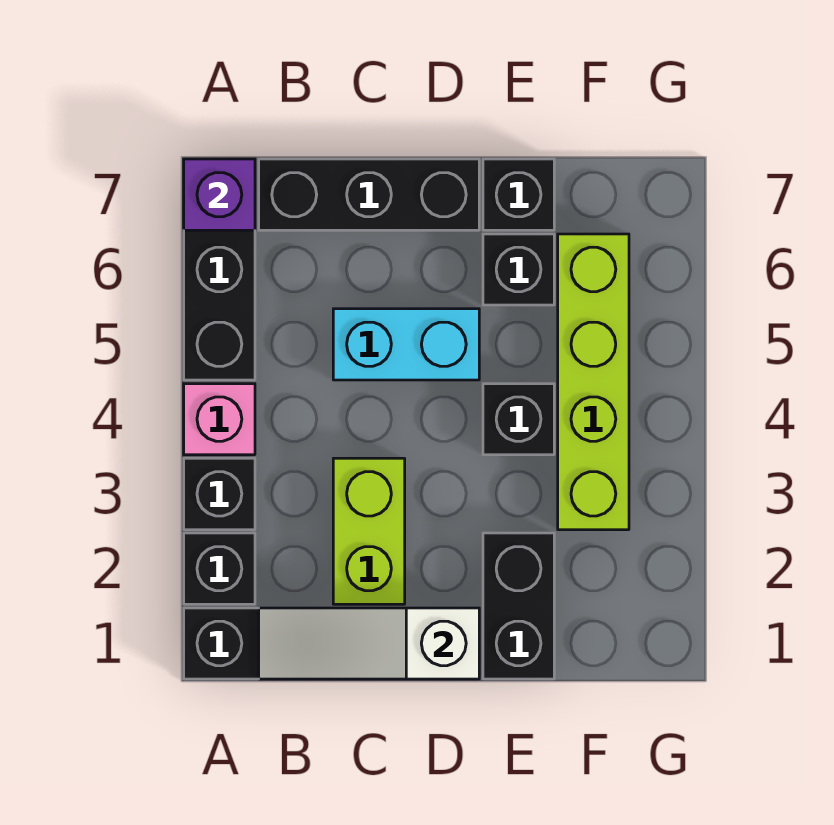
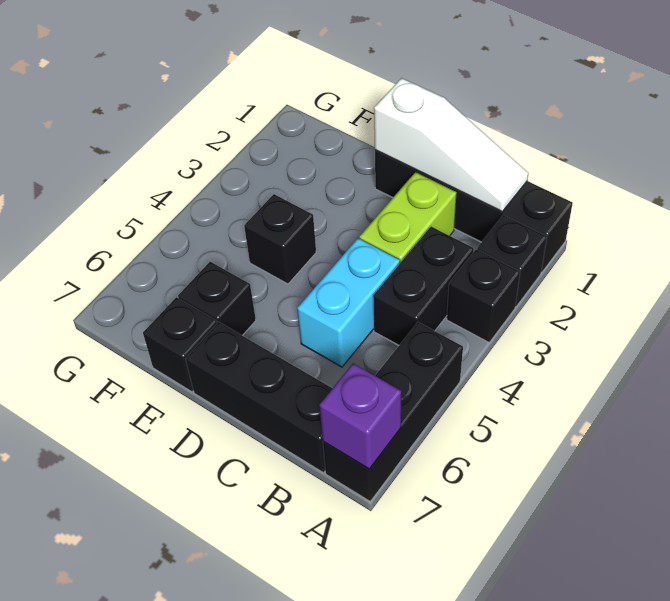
pink 1x1 brick [184,384,255,455] -> none
cyan 1x2 brick [333,309,479,380] -> cyan 1x2 brick turned to [297,238,400,367]
black 1x2 brick [483,533,554,679] -> black 1x2 brick moved to [373,227,474,345]
lime 1x4 brick [558,234,629,530] -> none

